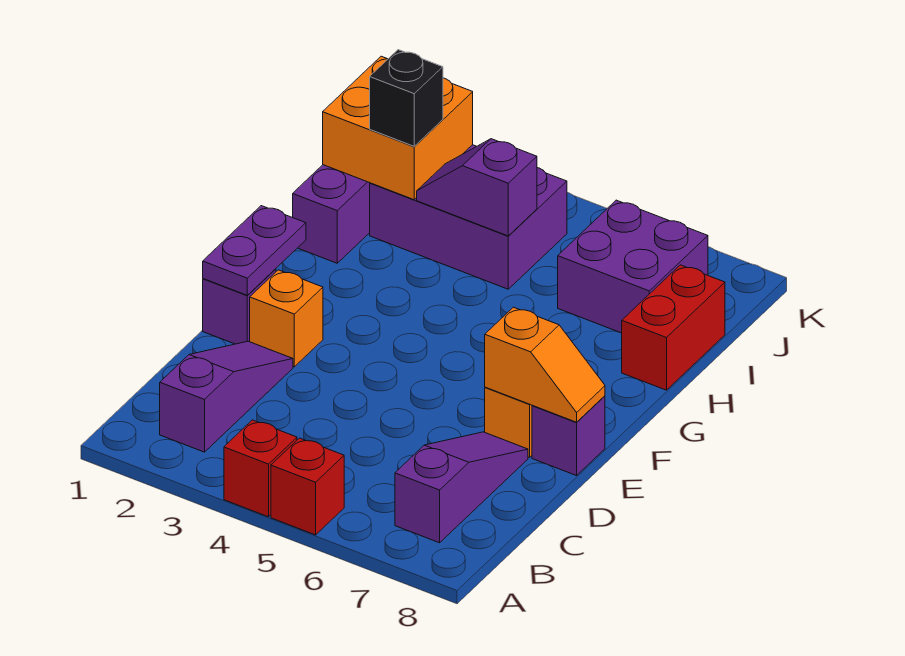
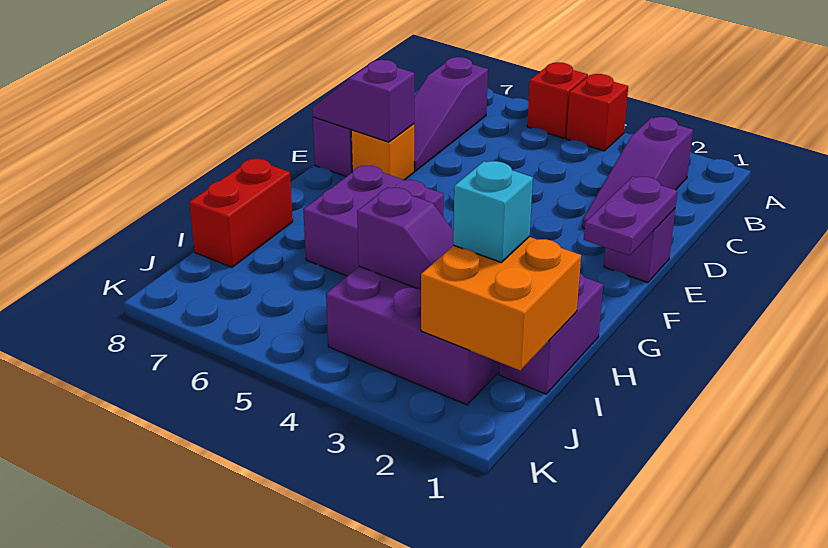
orange 1x1 brick [250,270,323,367] -> none
orange 1x2 slope [485,307,605,422] -> purple 1x2 slope [312,60,414,142]
black 1x1 brick [370,50,443,146] -> cyan 1x1 brick [453,161,533,262]
purple 2x2 brick [558,200,708,333] -> purple 2x2 brick moved to [303,165,444,276]

